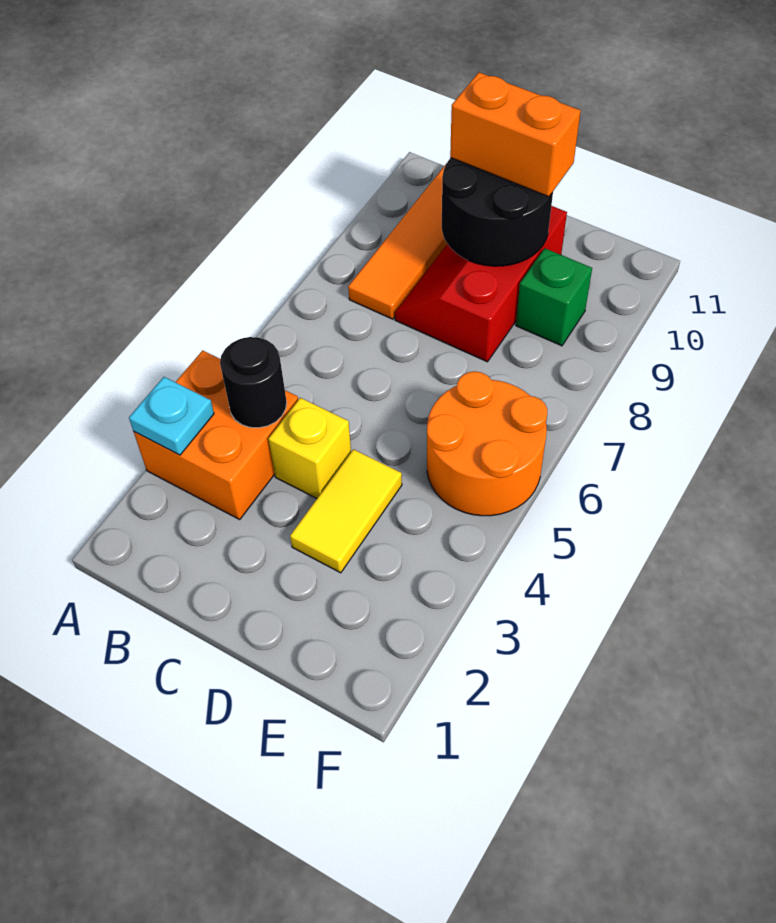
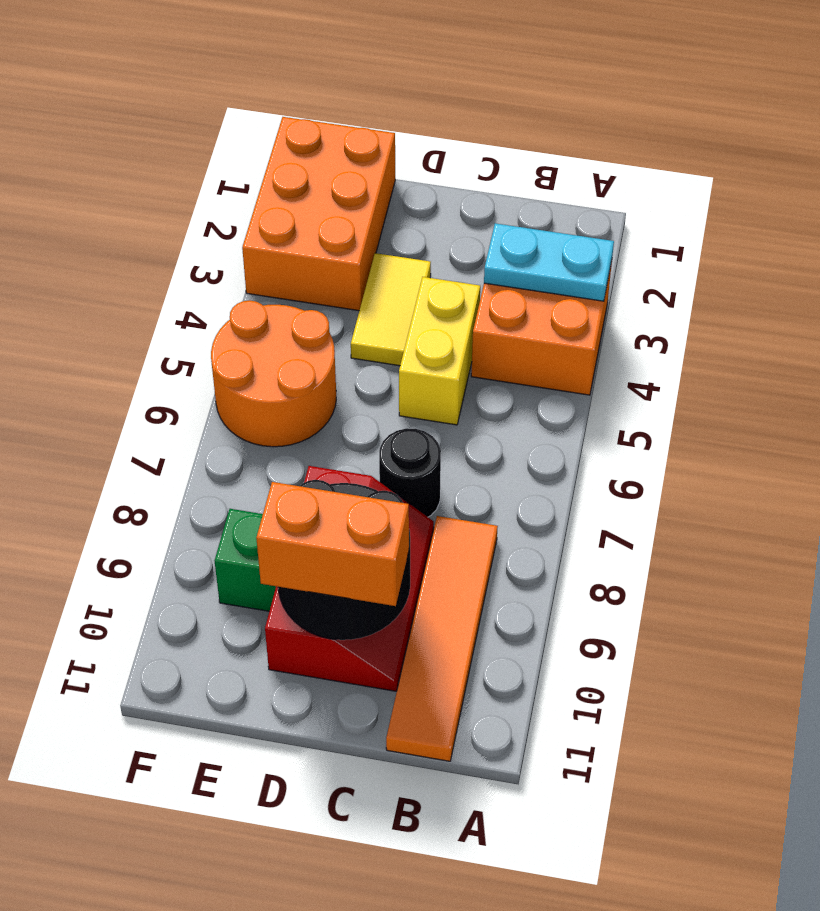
cyan 1x1 plate [129,377,214,455] -> cyan 1x2 plate [484,223,614,301]
black 1x1 round brick [220,337,287,428] -> black 1x1 round brick moved to [379,428,441,517]
yellow 1x1 brick [268,398,351,498] -> yellow 1x2 brick [399,277,480,425]
none -> orange 2x3 brick [242,117,395,311]

